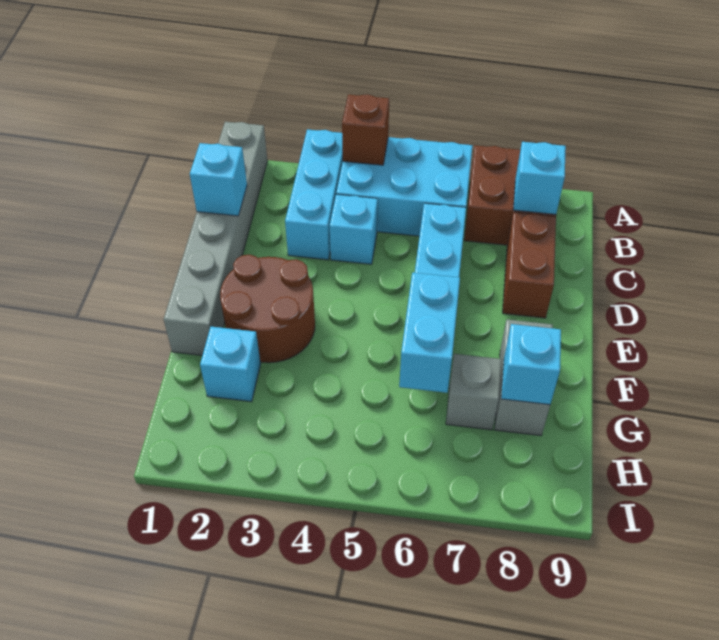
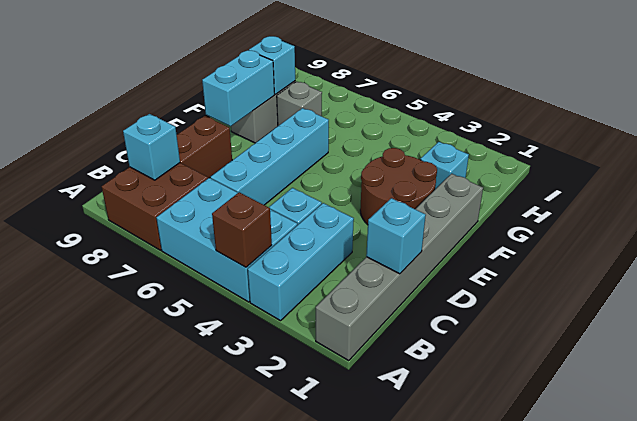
cyan 1x2 brick [399,273,460,393] -> cyan 1x2 brick moved to [202,50,274,126]

